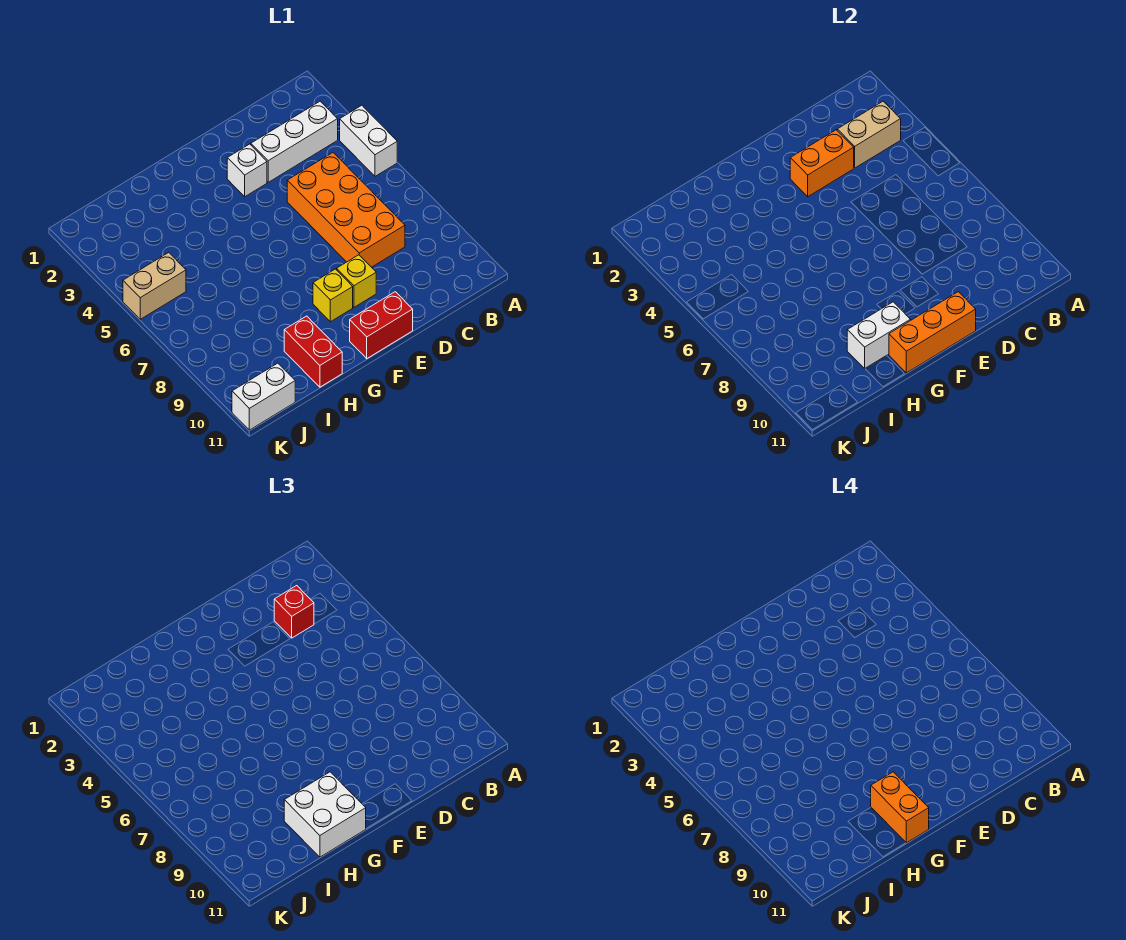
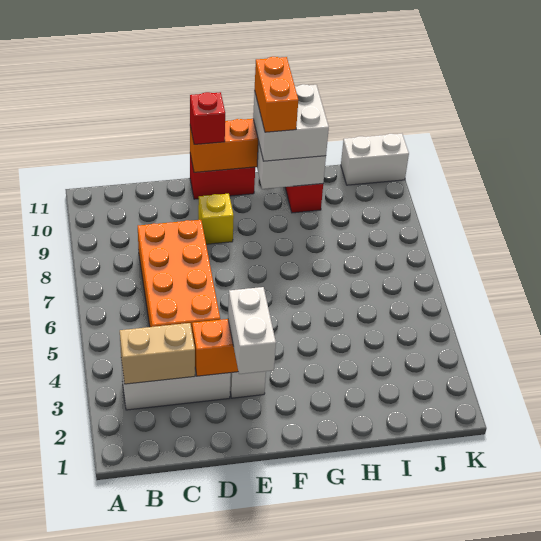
white 1x2 brick [340,105,397,176] -> white 1x2 brick moved to [228,287,276,374]
red 1x1 brick [274,586,314,638] -> red 1x1 brick moved to [190,92,225,144]
yellow 1x1 brick [313,269,353,322] -> none
tan 1x2 brick [123,252,186,319] -> none

